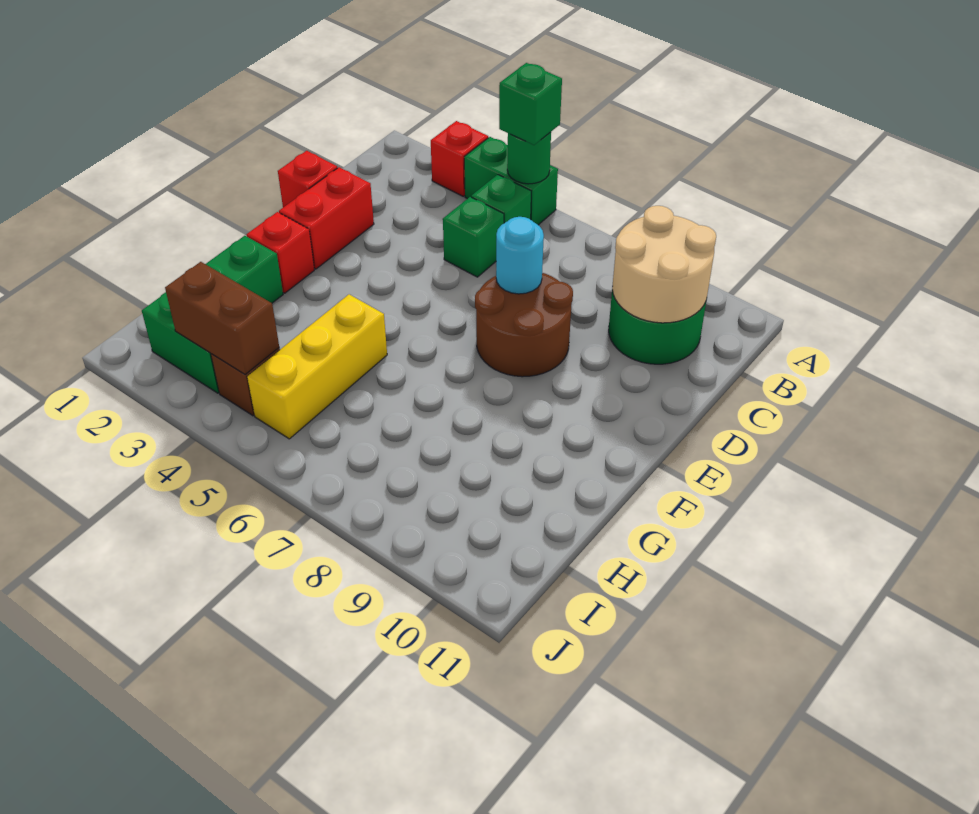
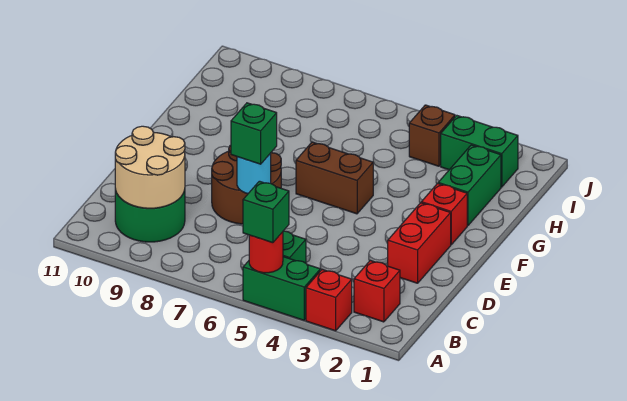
green 1x1 round brick [507,132,551,184] -> red 1x1 round brick [249,232,283,273]
green 1x1 brick [443,197,504,277] -> green 1x1 brick moved to [231,103,277,164]
red 1x1 brick [278,151,337,207] -> red 1x1 brick moved to [354,261,400,322]
yellow 1x3 brick [247,294,387,439] -> none
brown 1x2 brick [165,262,279,374] -> brown 1x2 brick moved to [296,142,373,214]

